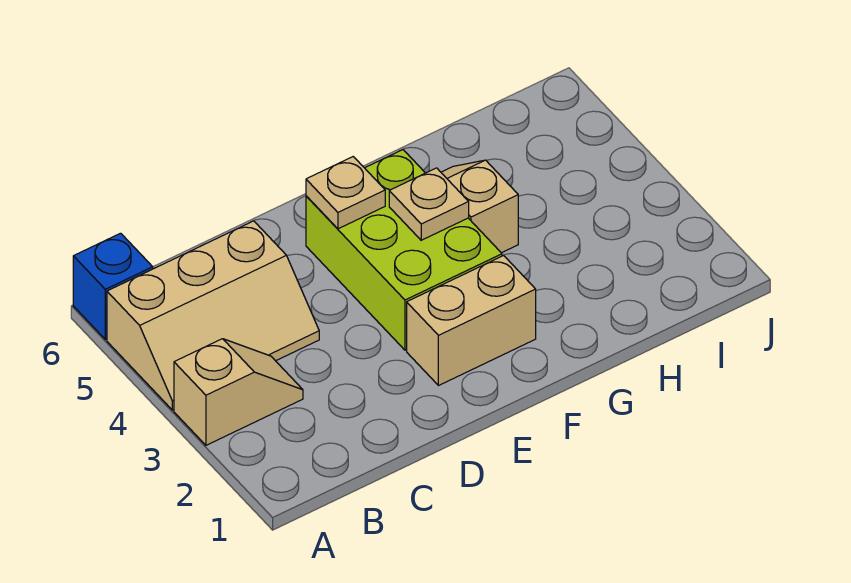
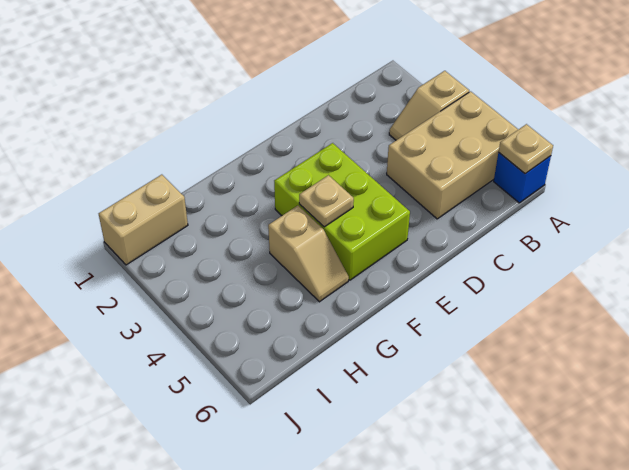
tan 2x3 slope [107,221,319,410] -> tan 2x3 brick [387,91,518,219]
tan 1x2 brick [407,255,536,386] -> tan 1x2 brick moved to [99,175,188,265]
tan 1x1 plate [306,157,385,229] -> tan 1x1 plate moved to [499,124,553,174]

